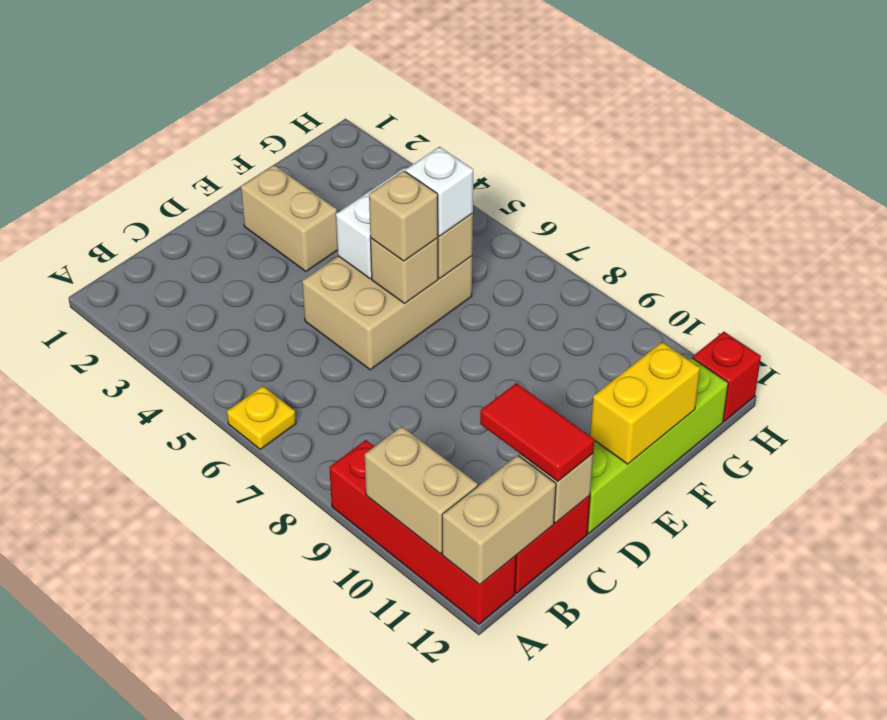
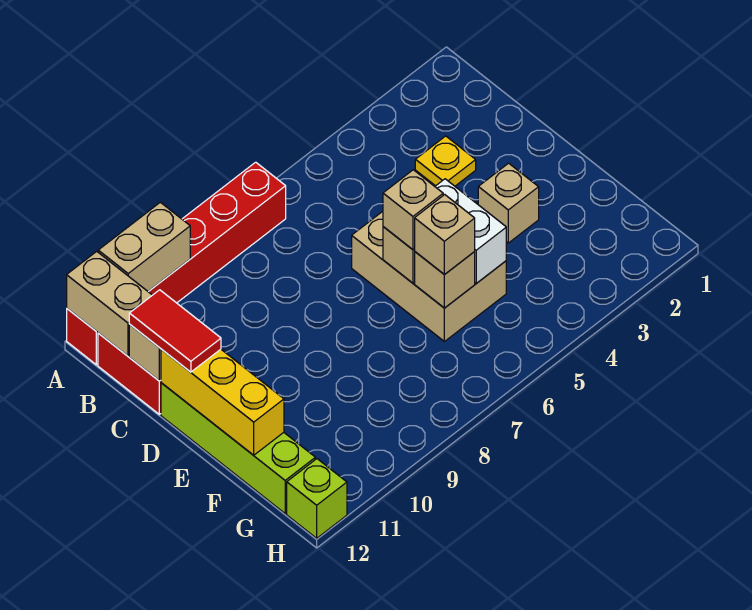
yellow 1x1 plate [227,386,296,449] -> yellow 1x1 plate moved to [415,136,476,186]
red 1x4 brick [329,440,516,624] -> red 1x6 brick [67,162,286,365]
red 1x2 tile [480,383,594,481] -> red 1x2 tile turned to [129,290,221,372]
tan 1x2 brick [241,165,338,271] -> tan 1x1 brick [478,163,539,243]
yellow 1x2 brick [590,342,700,464] -> yellow 1x3 brick [161,349,284,455]
white 1x1 brick [405,147,473,236] -> tan 1x1 brick [415,195,475,275]
red 1x1 brick [693,332,761,421] -> lime 1x1 brick [287,459,347,538]

